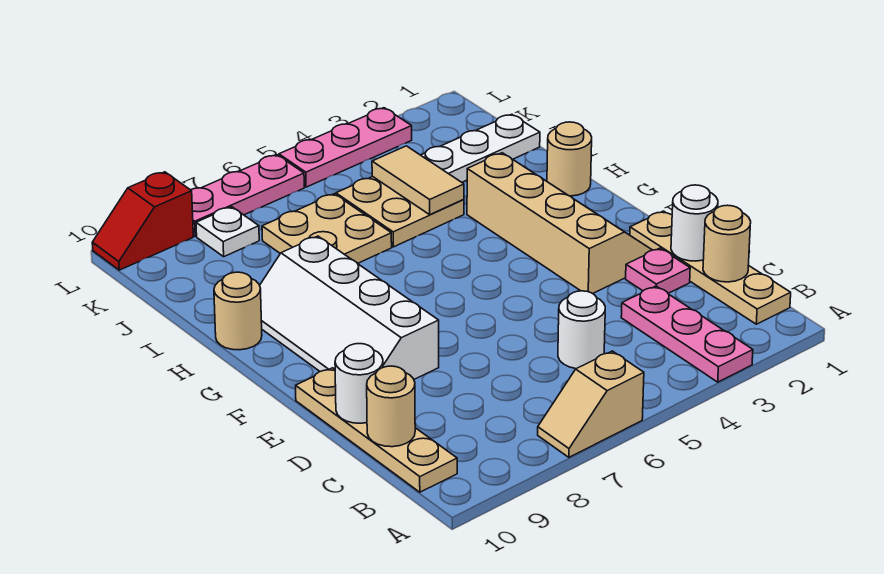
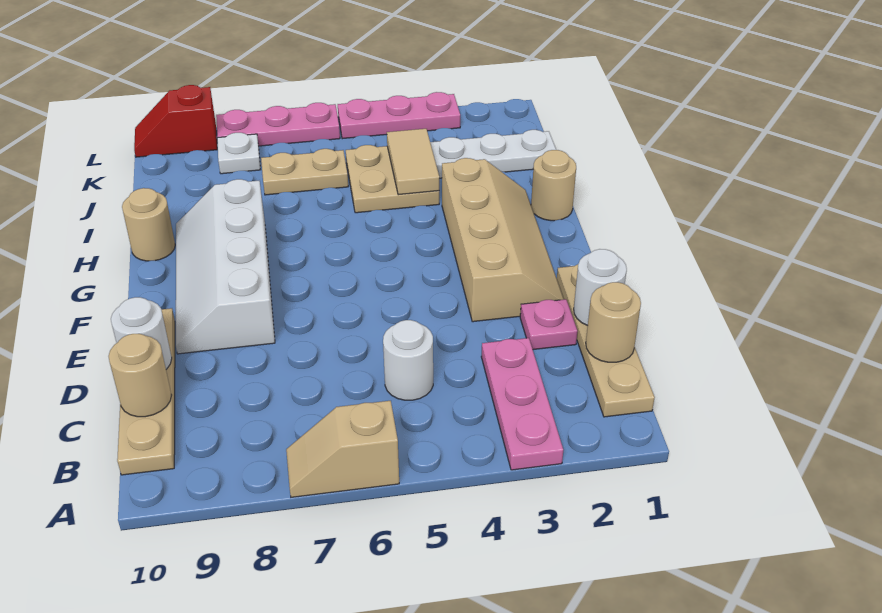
tan 2x2 plate [262,194,392,263] -> tan 1x2 plate [261,149,348,195]

